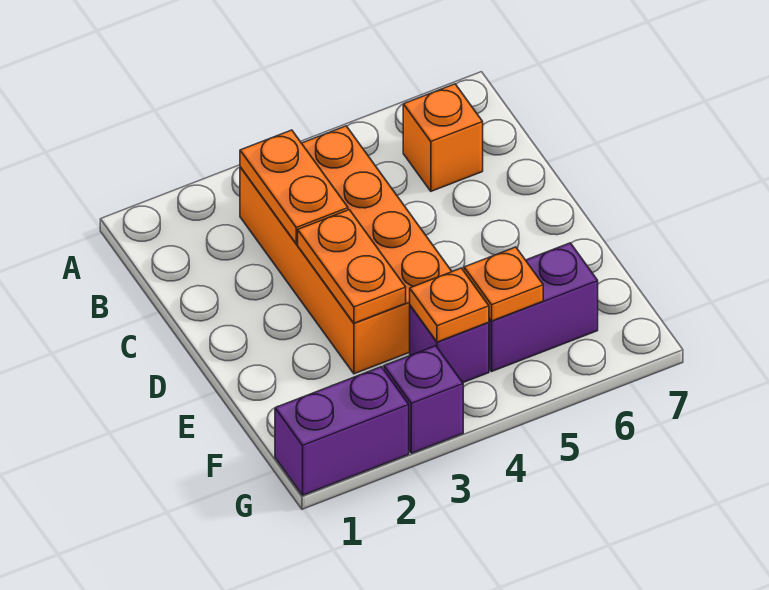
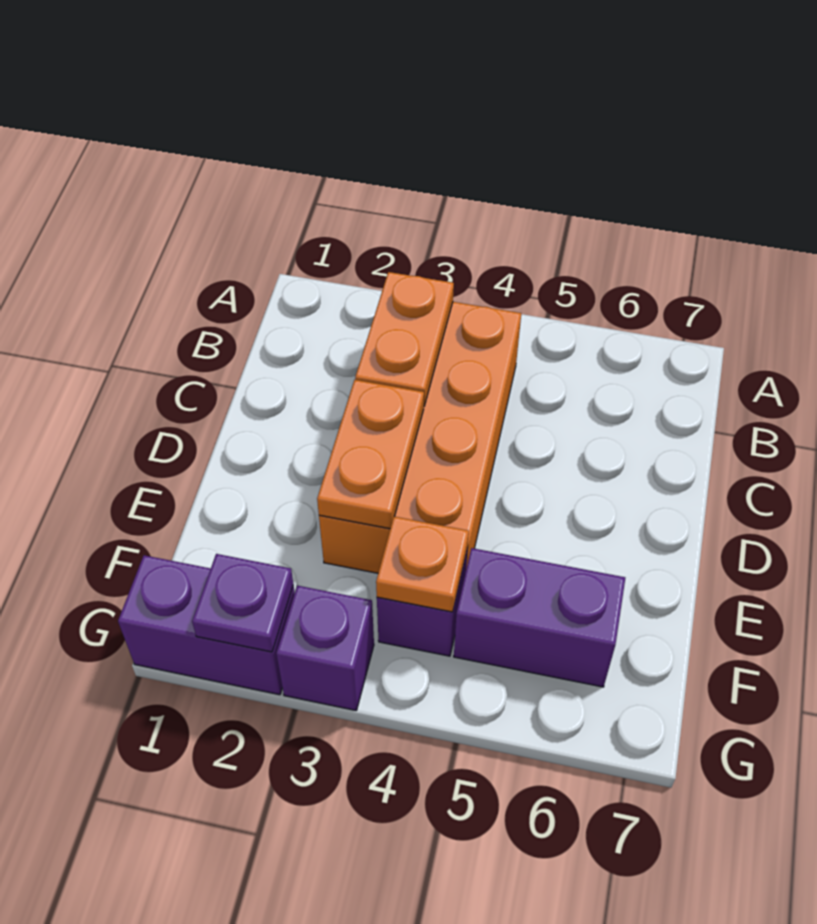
orange 1x1 brick [403,84,483,191] -> none
orange 1x1 plate [464,247,543,321] -> none
none -> purple 1x1 plate [192,554,293,652]

